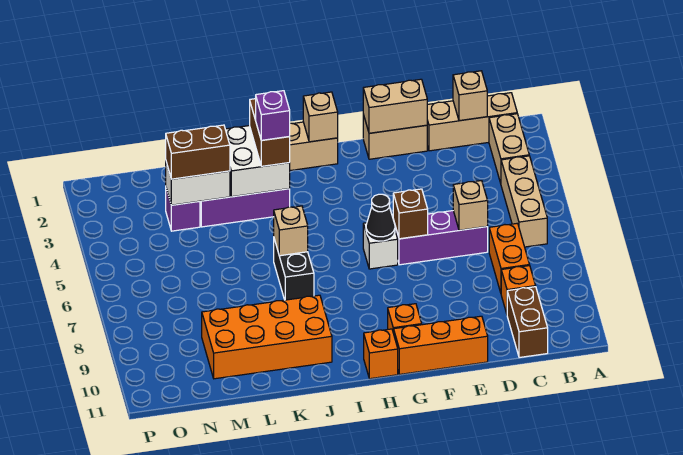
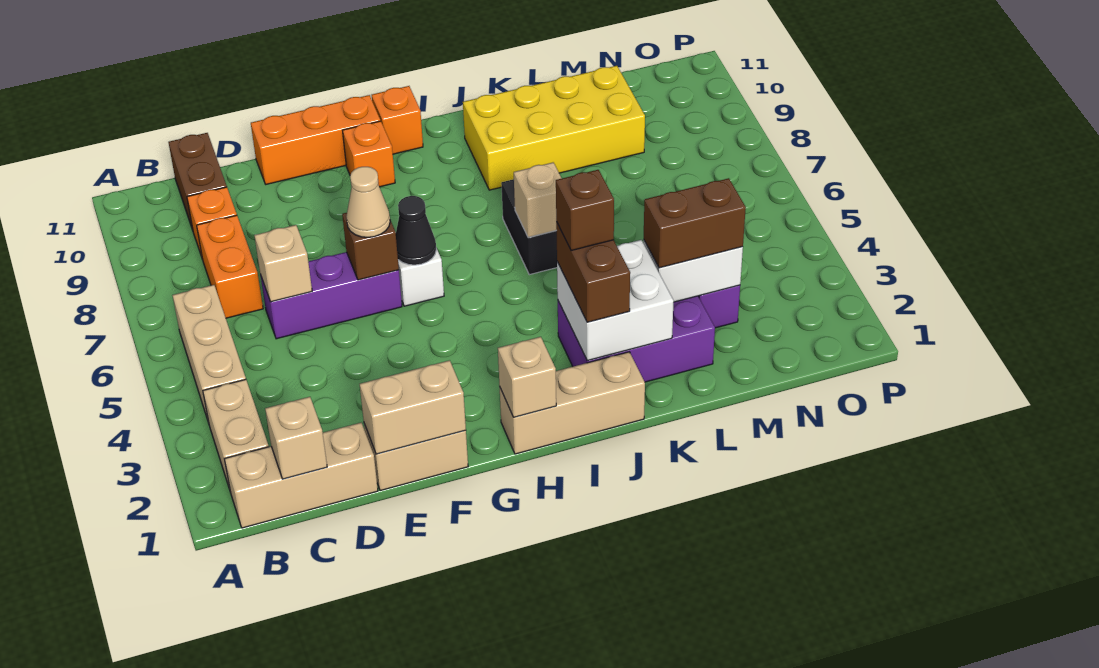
none -> tan 1x1 cone [346,167,390,237]
purple 1x1 brick [256,91,290,140] -> brown 1x1 brick [556,170,614,251]
orange 2x4 brick [202,295,332,379] -> yellow 2x4 brick [463,66,645,190]

